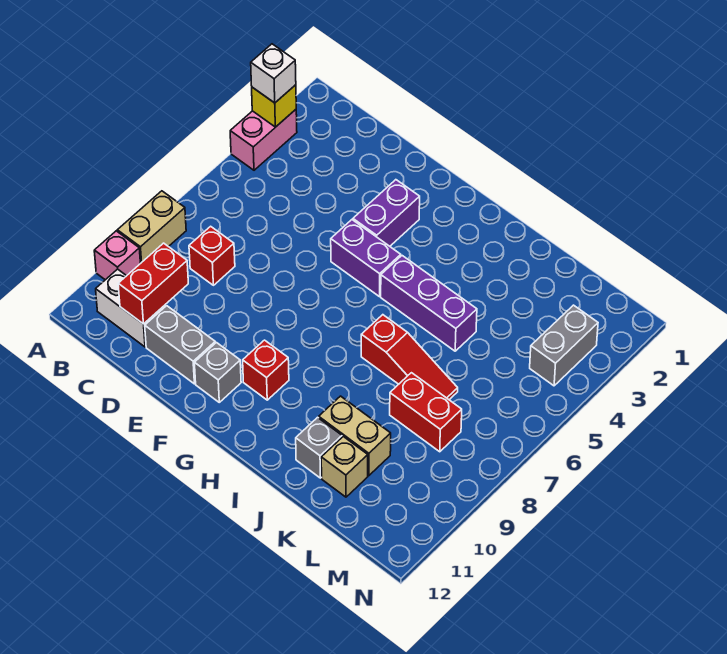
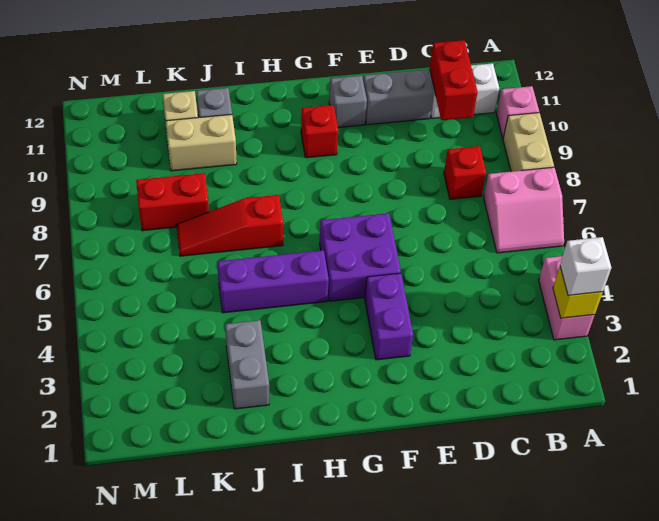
none -> pink 2x2 slope [484,167,564,253]
purple 1x2 brick [331,220,401,297] -> purple 2x2 brick [320,213,401,301]
grey 1x2 brick [530,305,598,386] -> grey 1x2 brick moved to [225,320,269,409]

